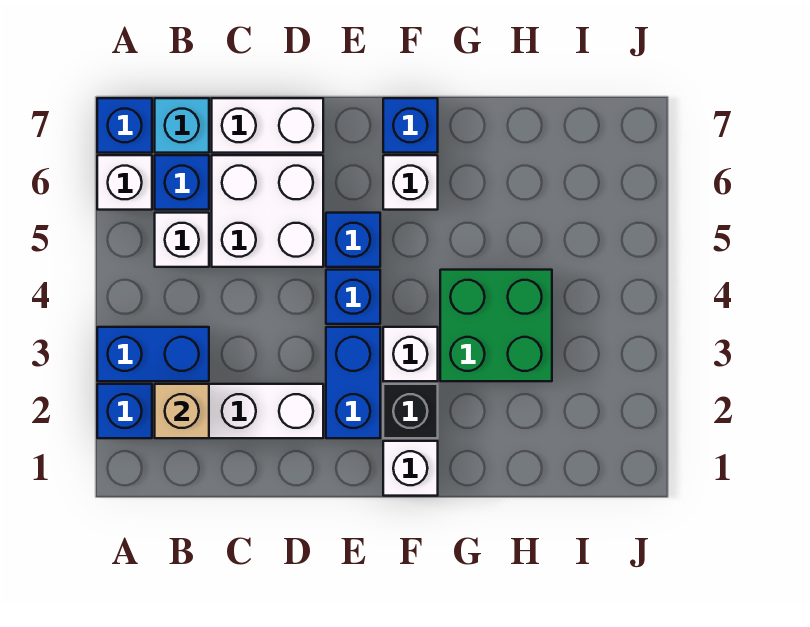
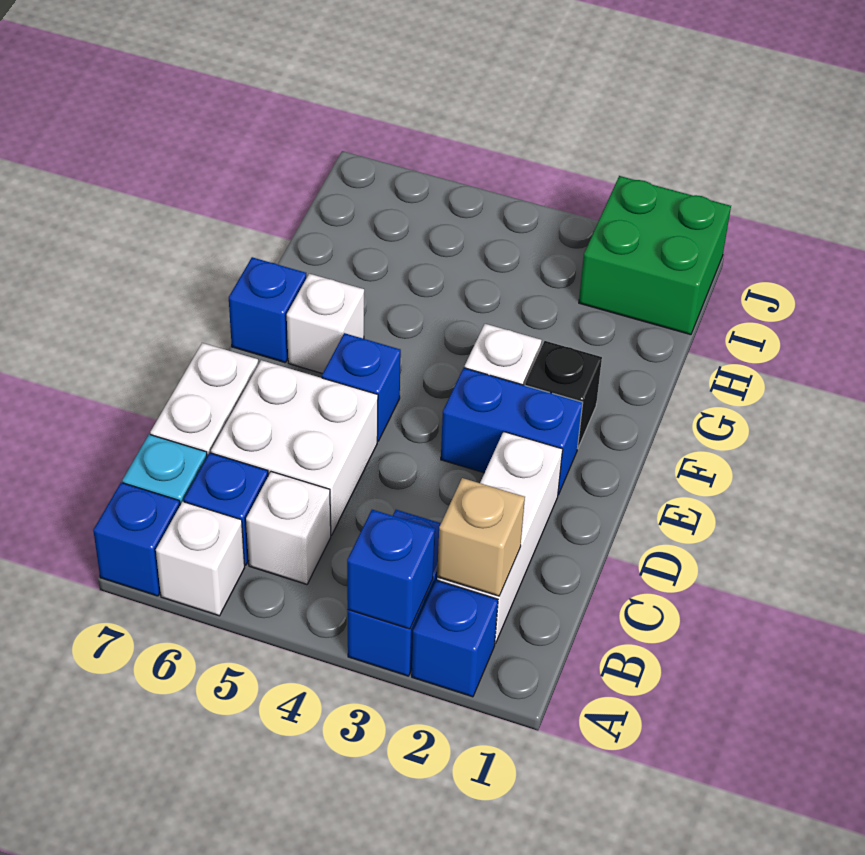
blue 1x1 brick [326,270,380,324] -> blue 1x1 brick moved to [347,510,435,629]
white 1x1 brick [383,441,438,496] -> none
green 2x2 brick [440,270,552,381] -> green 2x2 brick moved to [579,176,731,335]

